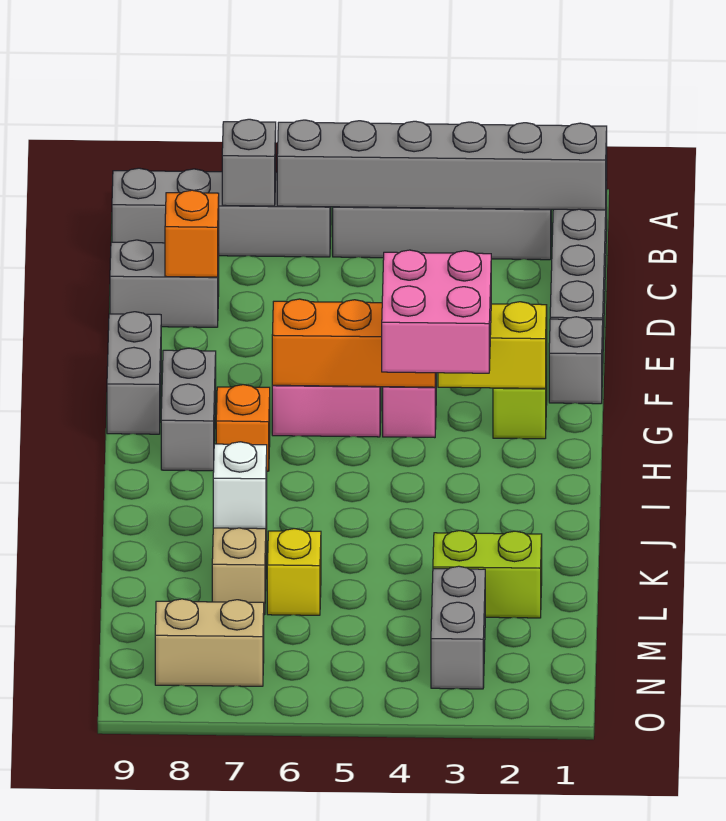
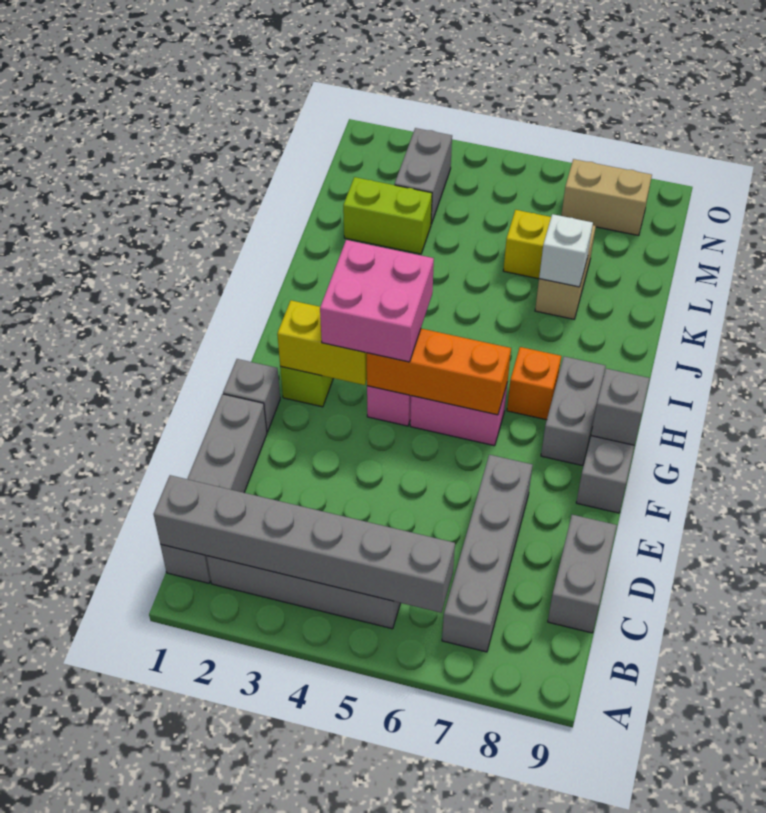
grey 1x4 brick [112,168,331,257] -> grey 1x4 brick turned to [442,455,533,652]
grey 1x1 brick [222,119,276,206] -> grey 1x1 brick moved to [591,368,650,445]
grey 1x2 brick [110,240,219,327] -> grey 1x2 brick turned to [548,515,617,633]
orange 1x1 brick [165,190,219,277] -> none

